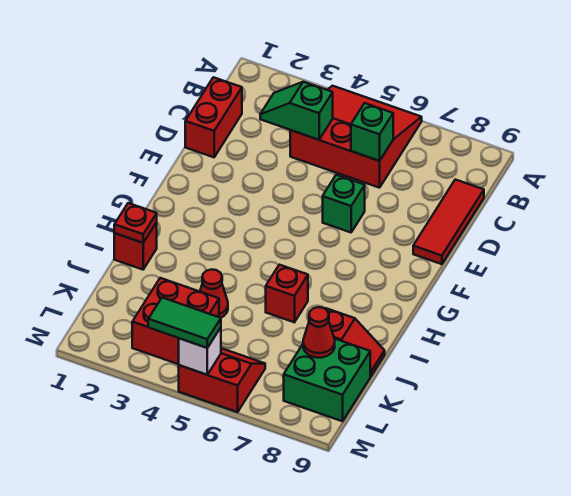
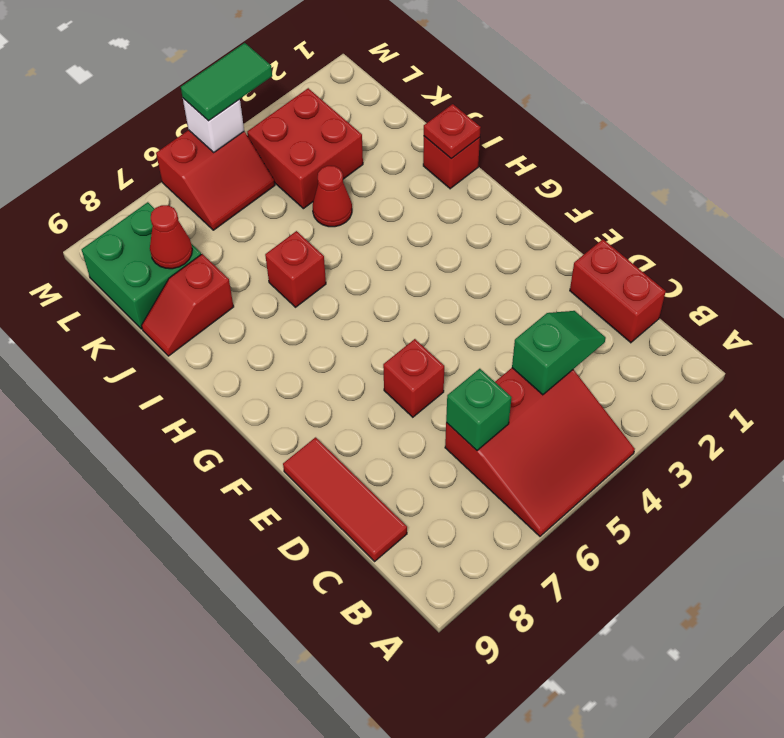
green 1x1 brick [323,175,365,232] -> red 1x1 brick [383,339,444,417]

